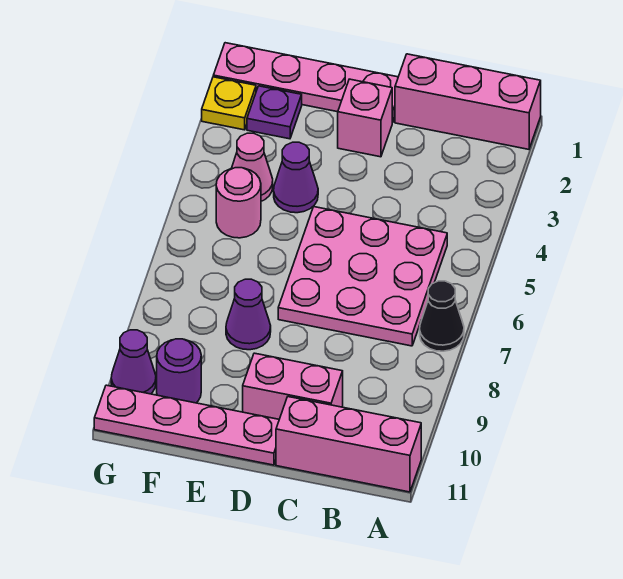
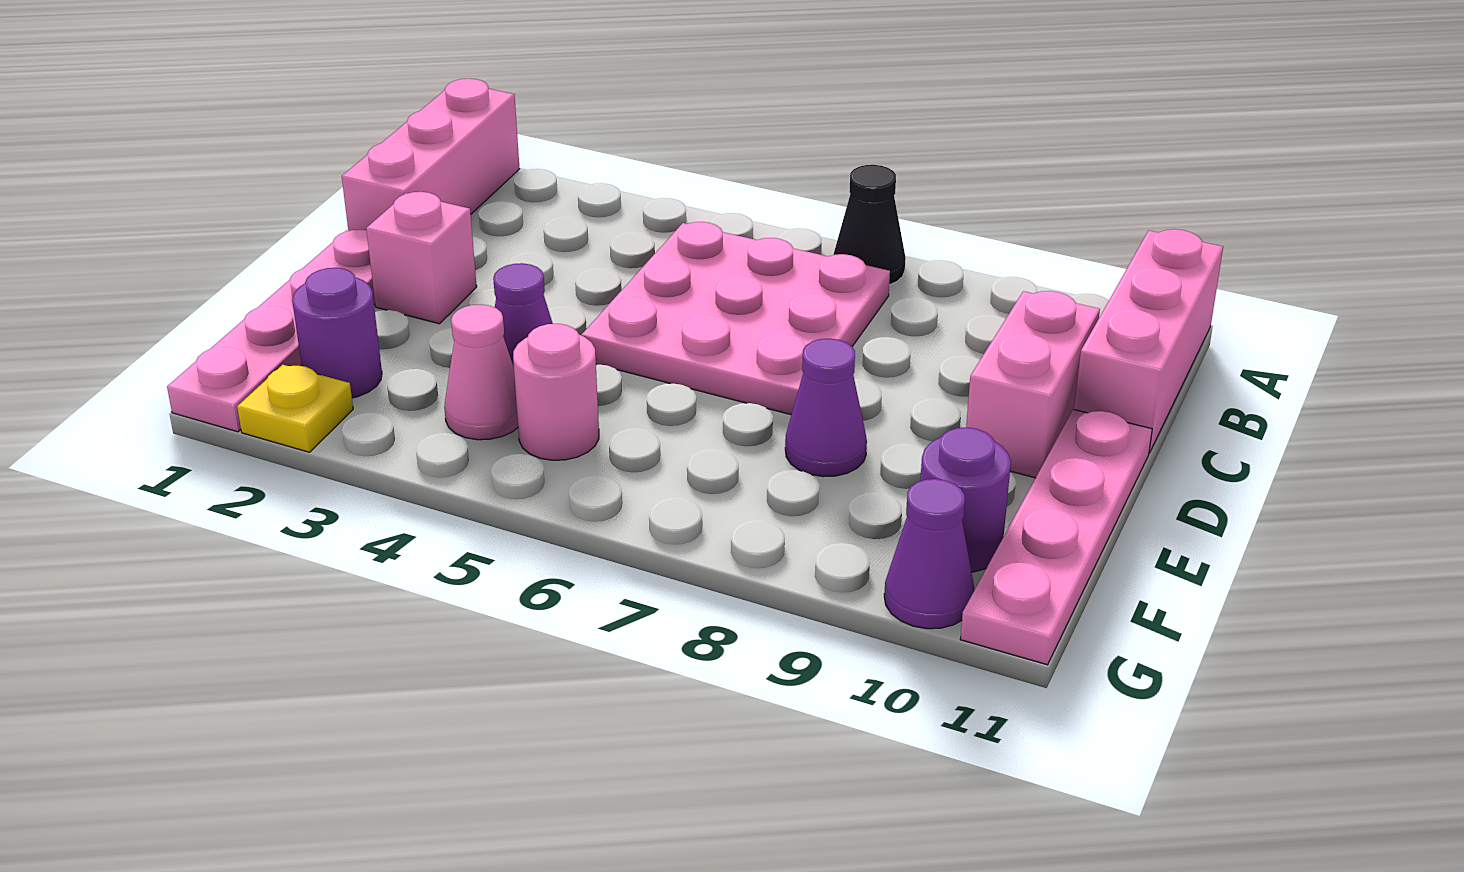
purple 1x1 plate [247,86,302,139] -> purple 1x1 round brick [292,268,382,398]

